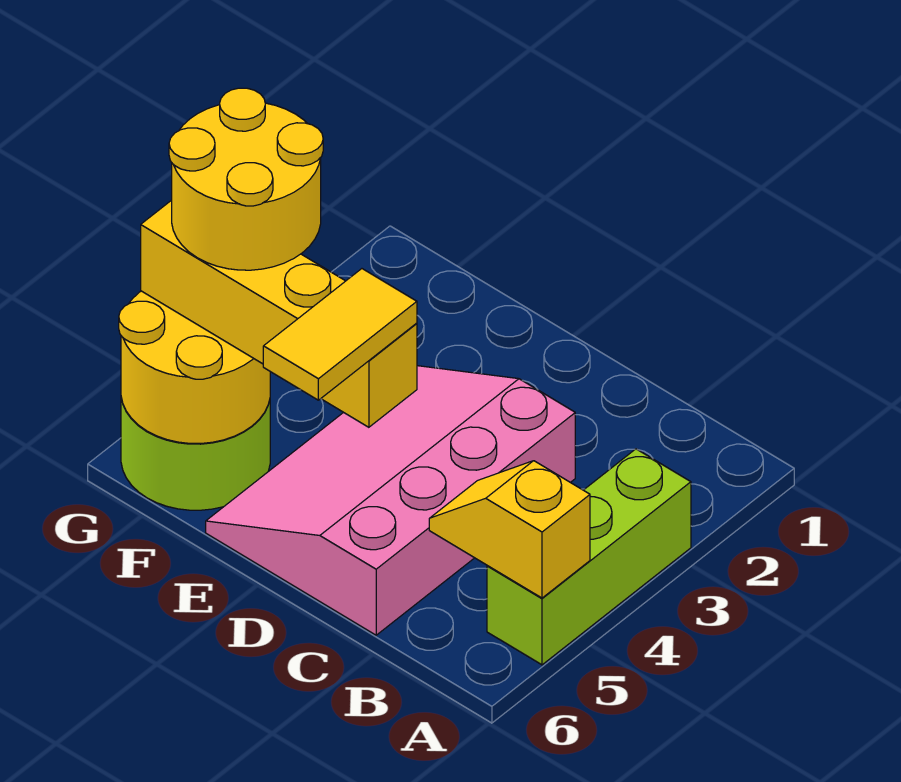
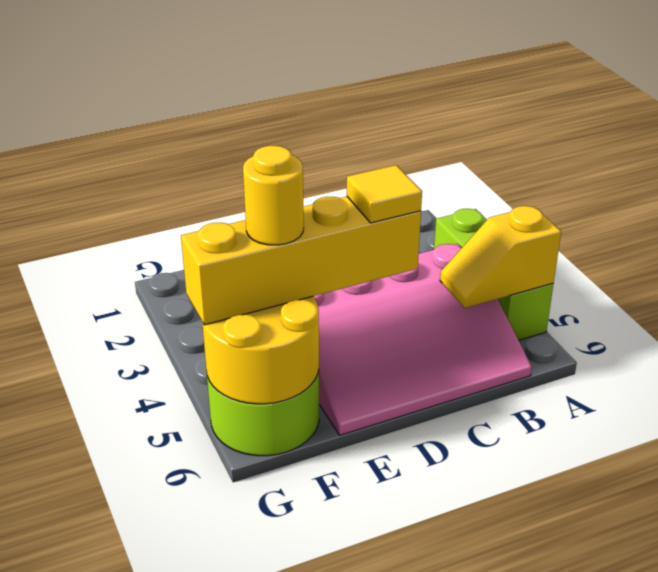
pink 3x4 slope [206,366,575,635] -> pink 3x4 slope turned to [313,244,532,435]
yellow 1x2 tile [263,269,417,400] -> yellow 1x1 tile [347,165,422,223]
yellow 2x2 round brick [169,88,323,270] -> yellow 1x1 round brick [243,146,304,245]

